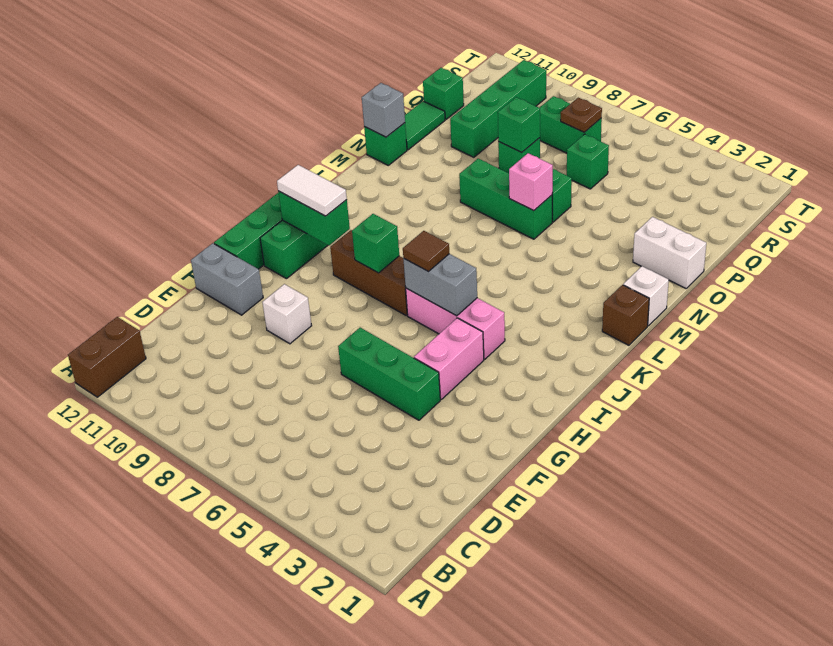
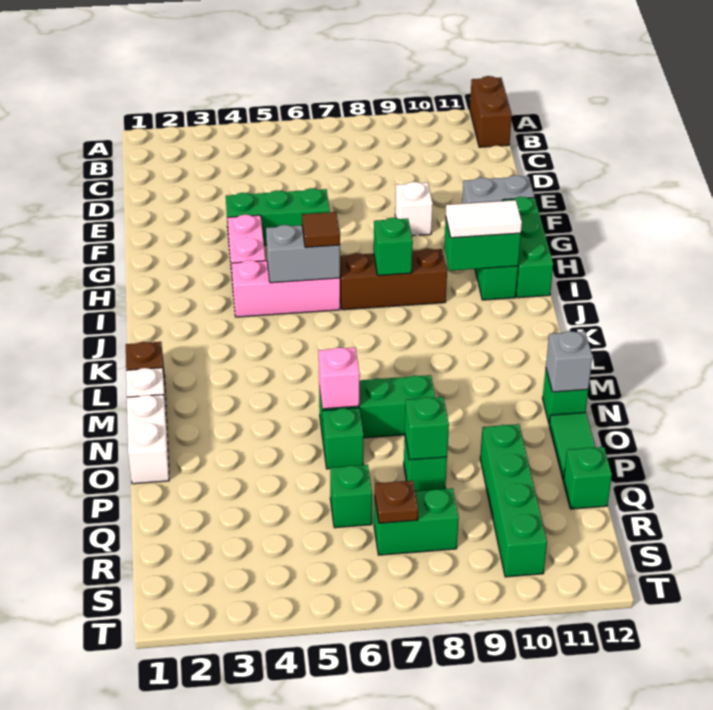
white 1x2 brick [633,217,706,288] -> white 1x2 brick turned to [127,394,169,484]

